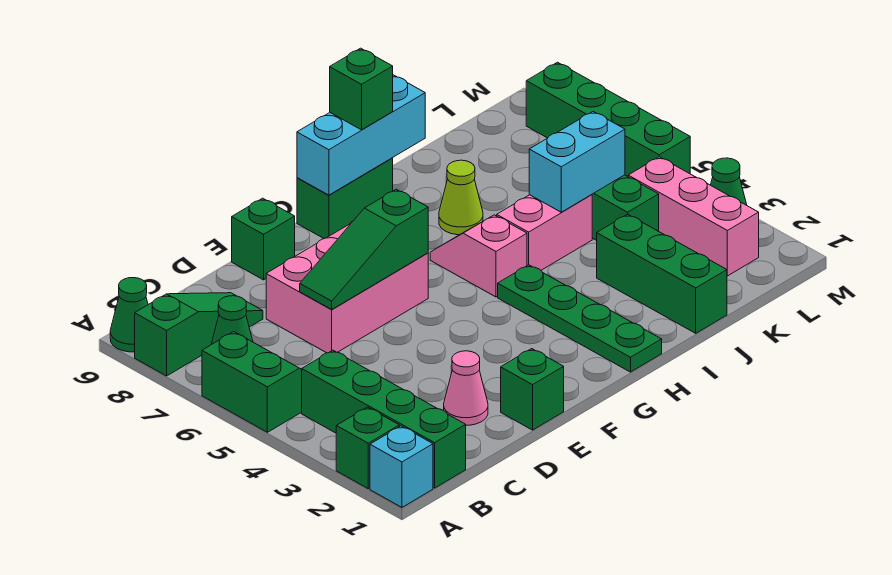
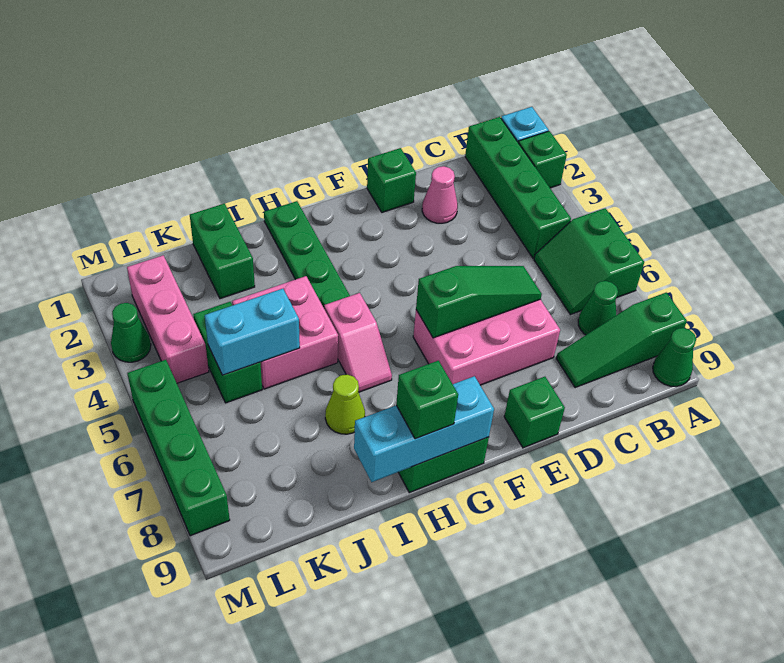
pink 1x2 brick [497,195,592,270] -> pink 2x2 brick [232,276,338,389]
green 1x3 brick [597,214,727,333] -> green 1x2 brick [190,204,255,299]

